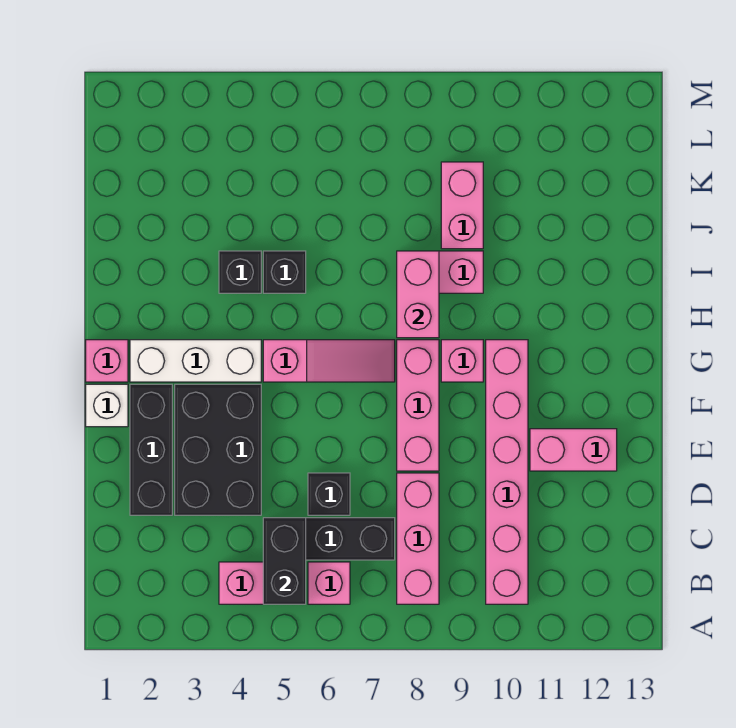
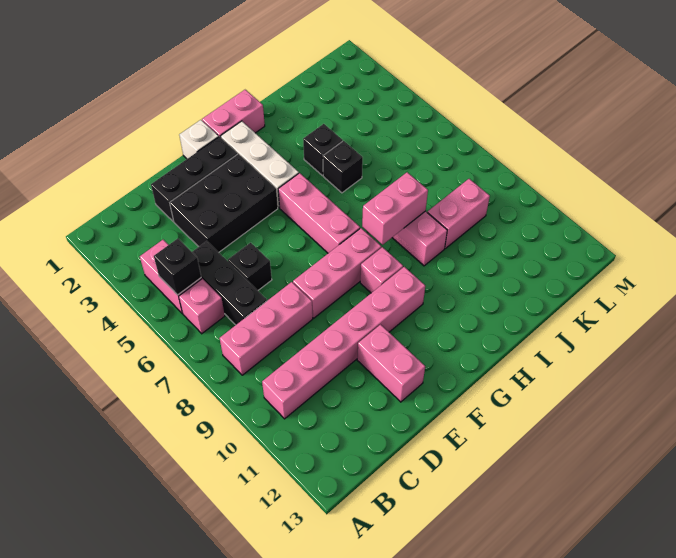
black 1x2 brick [263,518,306,604] -> black 1x1 brick [154,239,201,295]
pink 1x1 brick [86,340,128,382] -> pink 1x2 brick [202,90,265,138]
pink 1x3 slope [263,340,395,382] -> pink 1x3 brick [278,173,360,253]

